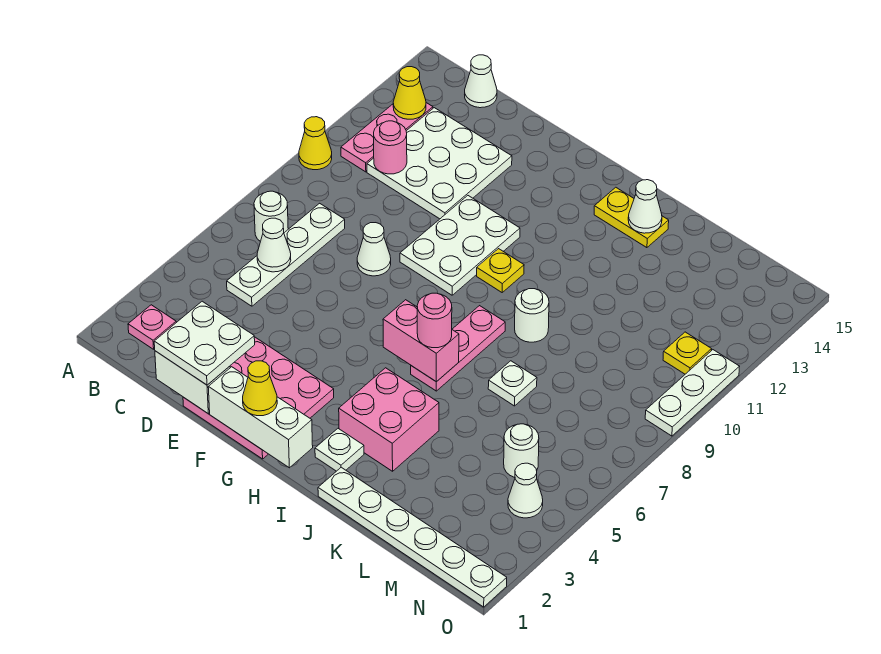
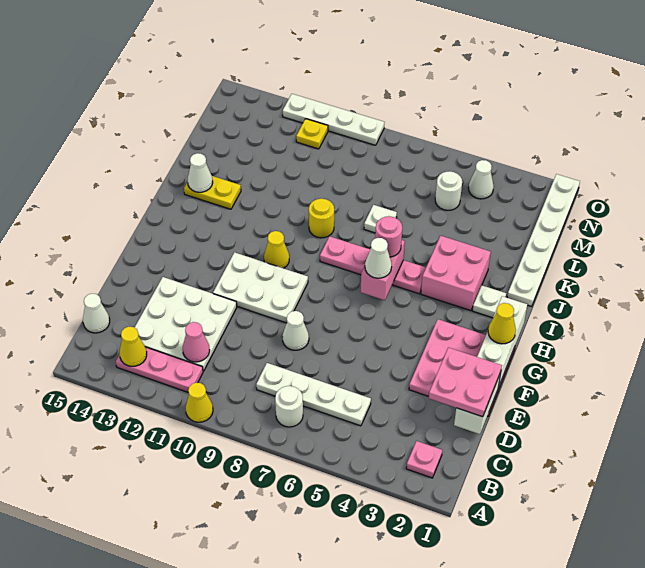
white 1x1 cone [257,218,291,272] -> white 1x1 cone moved to [365,238,392,278]
pink 1x1 round brick [374,121,407,174] -> pink 1x1 cone [183,322,210,362]
white 2x2 plate [154,301,255,385] -> pink 2x2 plate [429,347,502,417]
yellow 1x1 plate [477,249,524,292] -> yellow 1x1 cone [264,231,289,268]
pink 1x3 plate [411,306,505,391] -> pink 1x4 plate [320,236,426,294]
yellow 1x2 plate [594,187,669,248] -> yellow 1x2 plate turned to [184,176,241,209]
white 1x1 round brick [515,289,549,342] -> yellow 1x1 round brick [309,199,334,238]
white 1x3 plate [645,350,740,436] -> white 1x4 plate [283,94,384,145]

